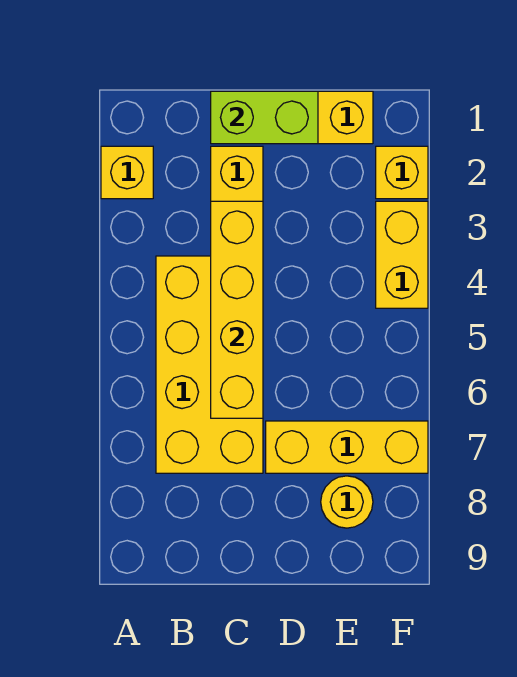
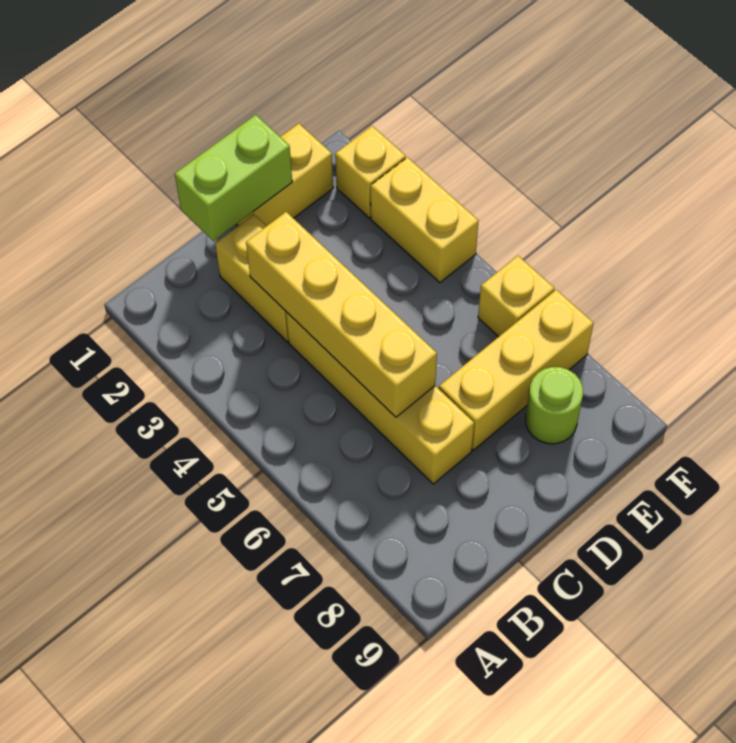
yellow 1x1 brick [101,146,153,199] -> yellow 1x1 brick moved to [478,256,554,337]
yellow 2x4 brick [156,256,263,473] -> yellow 1x4 brick [286,312,474,484]
yellow 1x1 round brick [321,476,373,528] -> lime 1x1 round brick [526,367,583,444]

